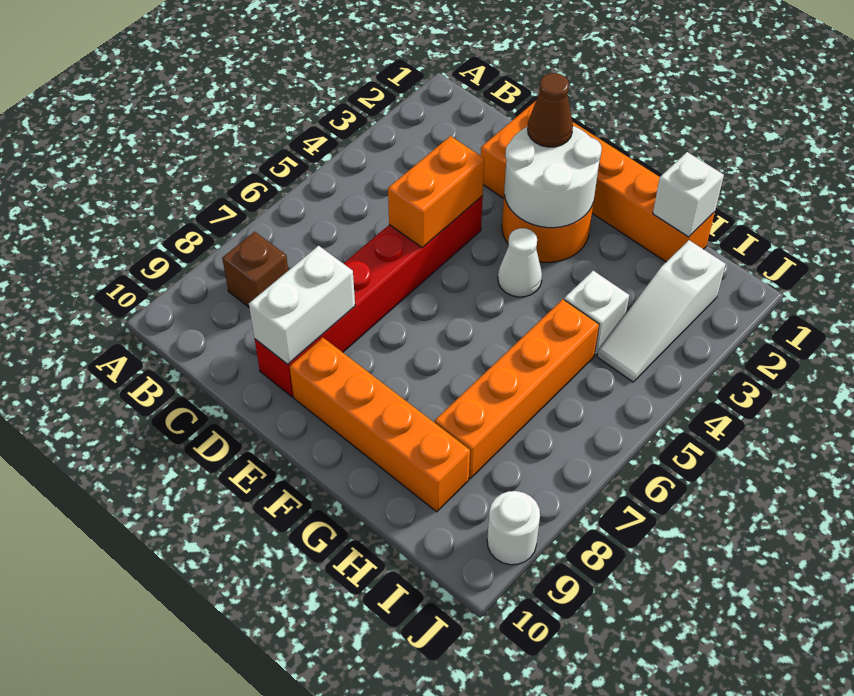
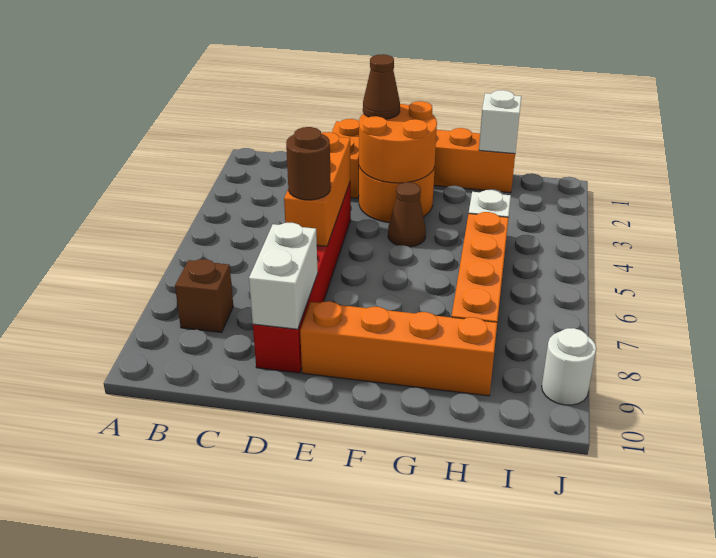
orange 1x2 brick [388,136,484,248] -> orange 1x3 brick [284,132,350,246]
none -> brown 1x1 round brick [286,127,331,200]
white 2x2 round brick [504,126,602,228] -> orange 2x2 round brick [359,101,437,183]
white 1x1 cone [498,228,542,297] -> brown 1x1 cone [388,182,426,247]
white 1x3 slope [597,240,726,382] -> none

